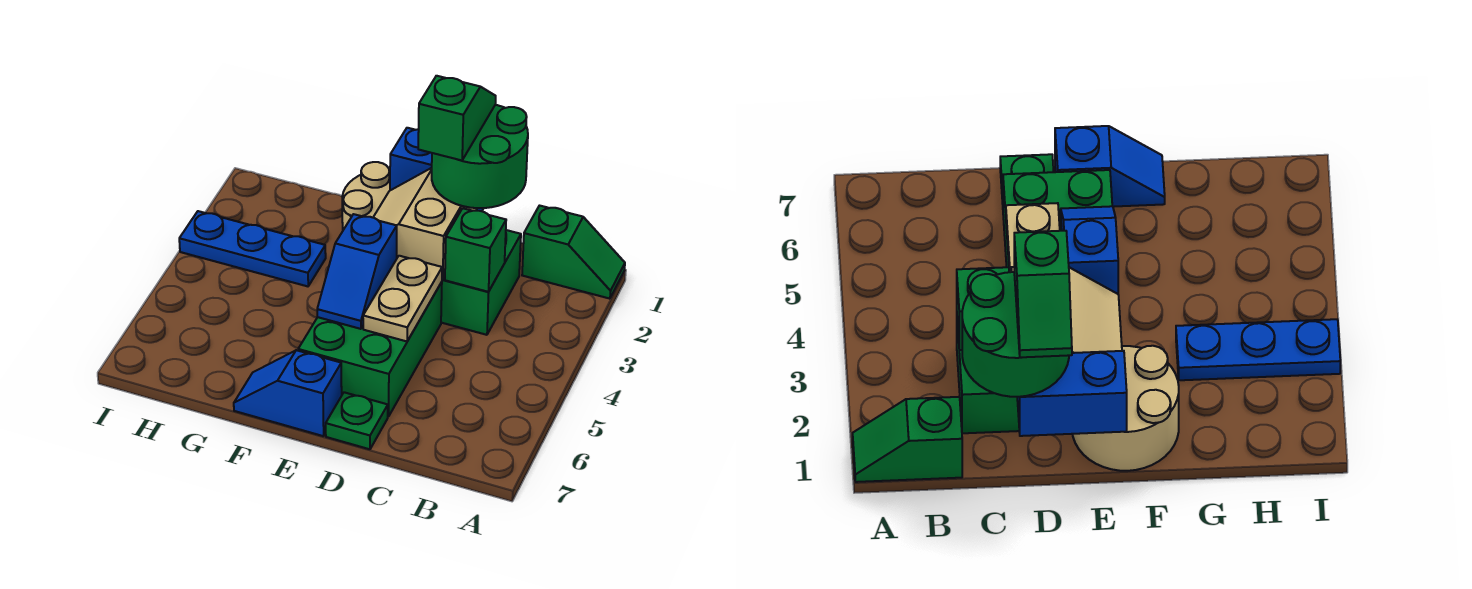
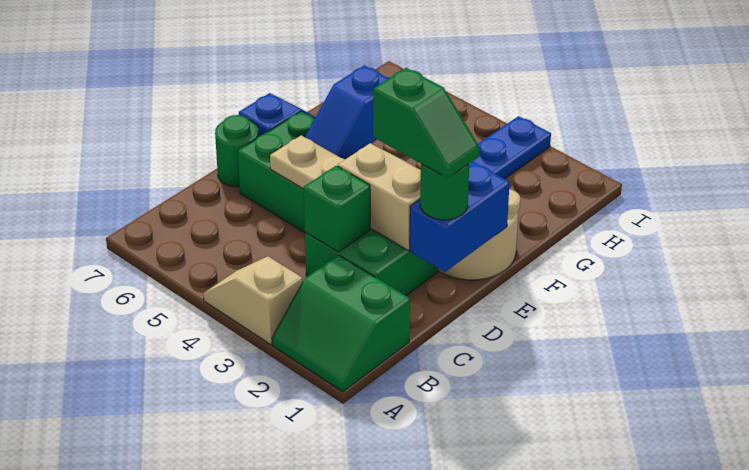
green 1x2 slope [522,206,625,299] -> green 2x2 slope [272,255,410,392]
none -> tan 1x2 slope [203,256,303,344]
green 2x2 round brick [432,105,528,208] -> green 1x1 round brick [420,164,469,220]
green 1x1 plate [326,392,388,449] -> green 1x1 round brick [215,115,259,187]
blue 1x2 slope [317,214,397,329] -> blue 1x2 slope turned to [305,65,389,159]

